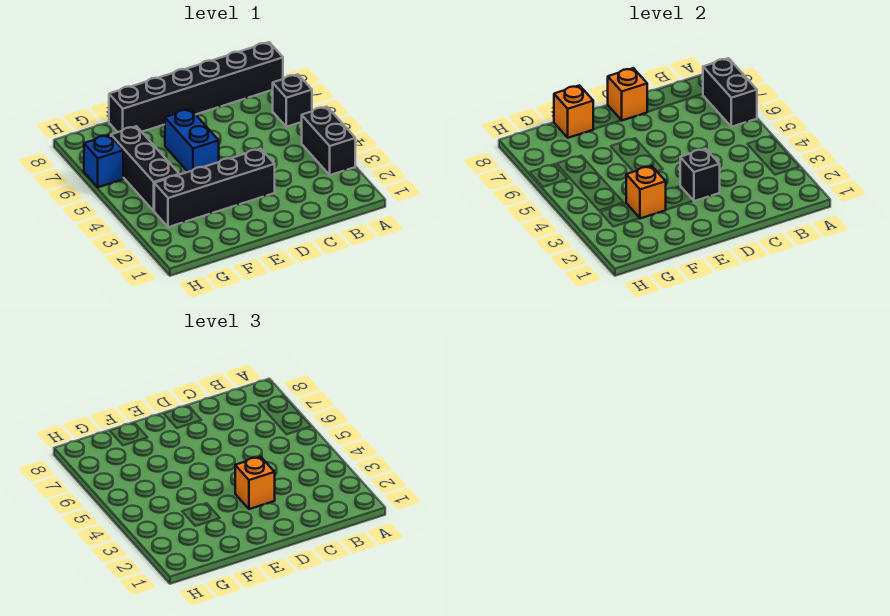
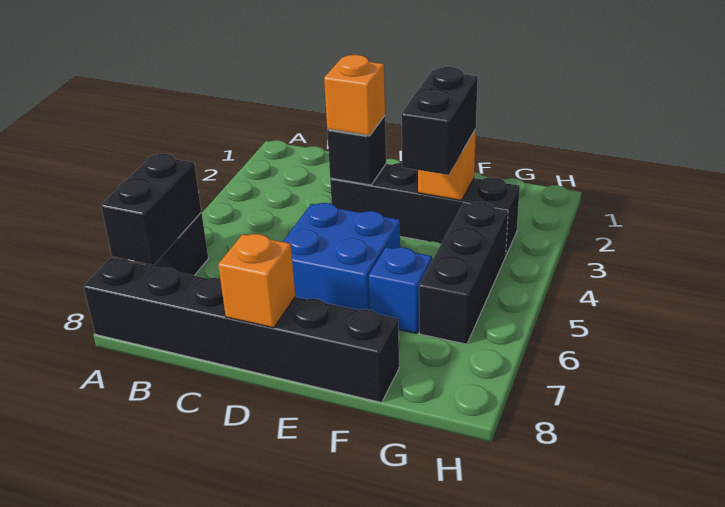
black 1x2 brick [302,107,355,175] -> black 1x2 brick moved to [402,67,478,175]
blue 1x2 brick [165,109,219,172] -> blue 2x2 brick [283,203,400,310]
orange 1x1 brick [554,85,593,138] -> none
blue 1x1 brick [84,135,123,187] -> blue 1x1 brick moved to [369,247,432,333]

